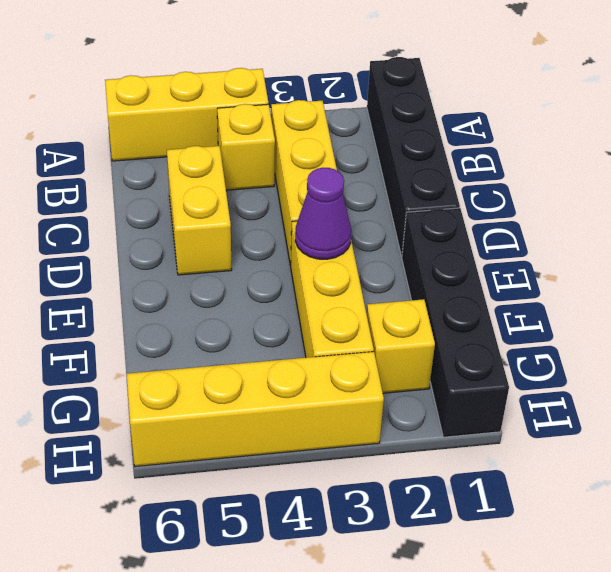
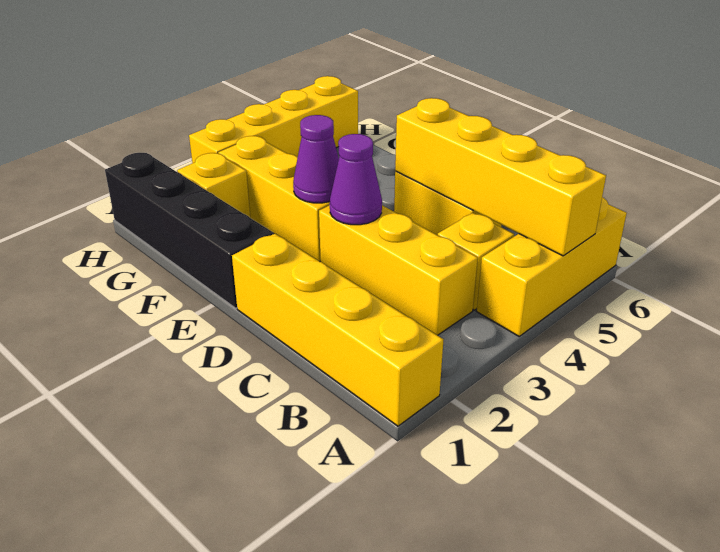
black 1x4 brick [367,57,460,256] -> yellow 1x4 brick [232,233,443,426]
none -> yellow 1x4 brick [395,98,606,256]
none -> purple 1x1 cone [330,134,382,225]

